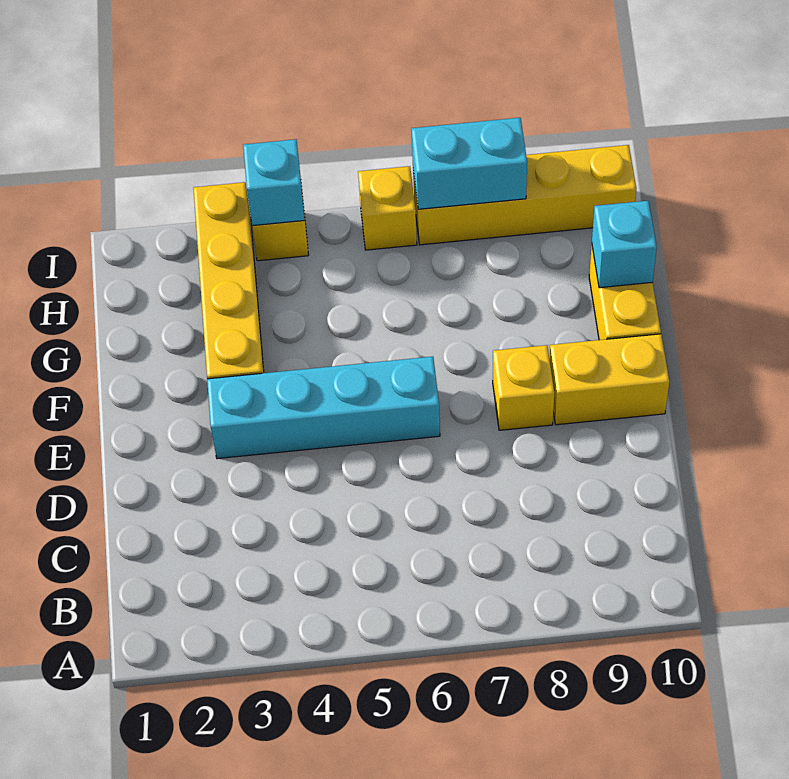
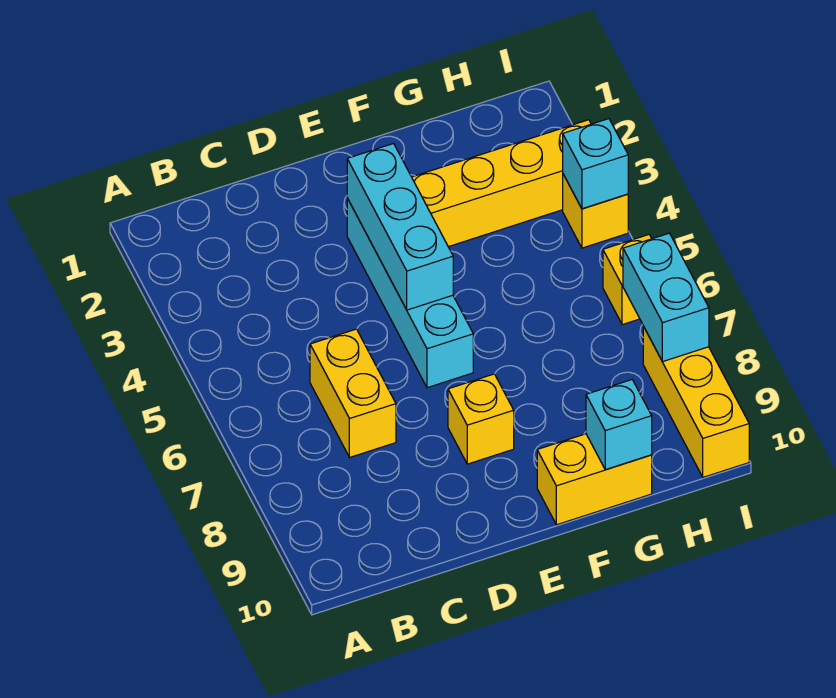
none -> cyan 1x3 brick [347,144,453,310]
yellow 1x2 brick [549,334,669,425] -> yellow 1x2 brick moved to [310,329,396,457]
yellow 1x4 brick [413,145,636,245] -> yellow 1x3 brick [643,326,749,477]

